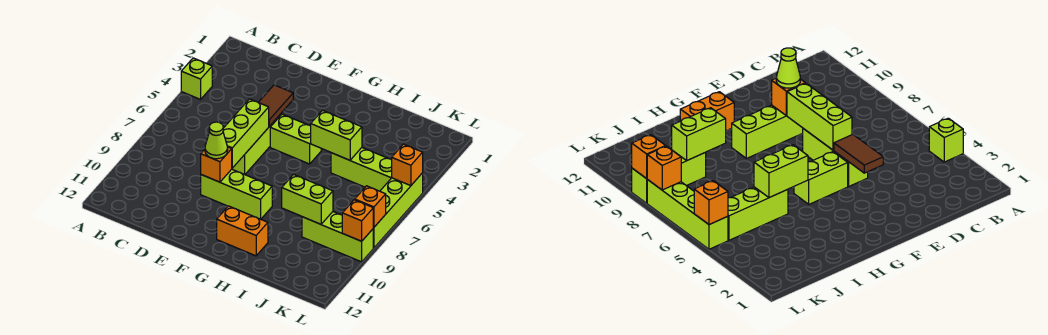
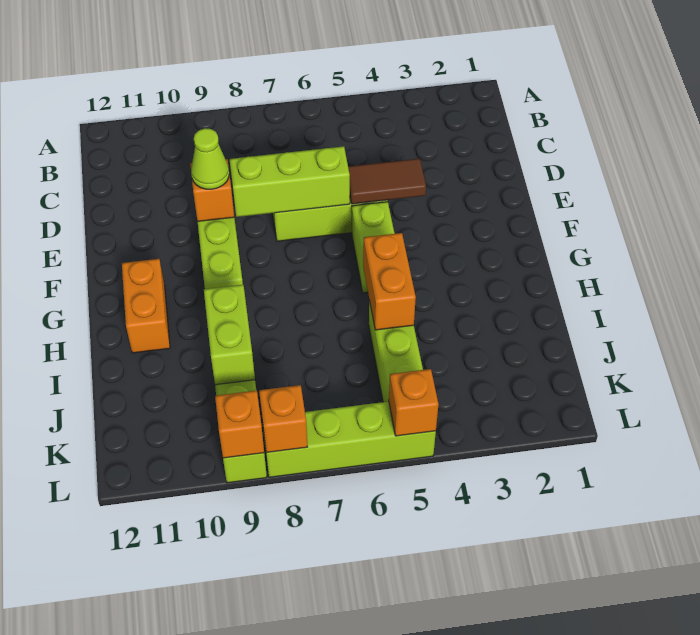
lime 1x1 brick [181,58,212,99] -> none
lime 1x2 brick [311,110,362,160] -> orange 1x2 brick [363,233,416,330]

